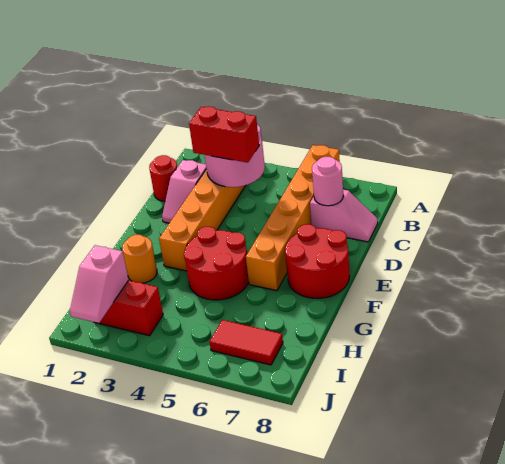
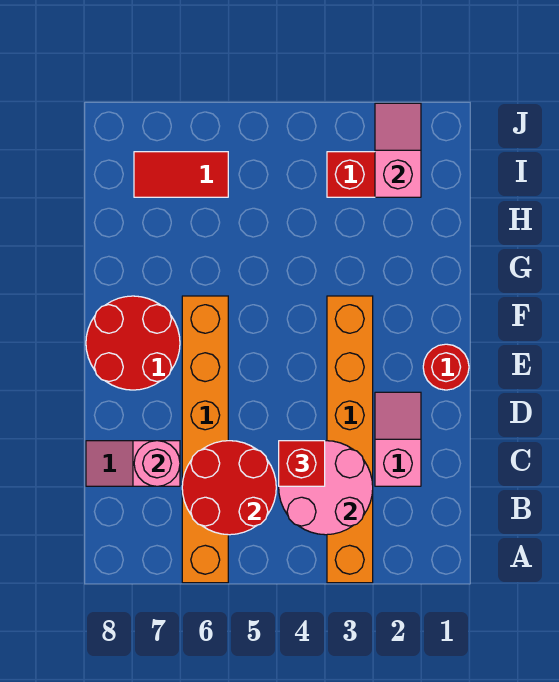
red 1x1 round brick [149,155,177,201] -> red 1x1 round brick moved to [423,344,469,390]
red 1x2 brick [189,107,259,163] -> red 1x1 brick [279,441,325,486]
red 2x2 round brick [184,227,249,300] -> red 2x2 round brick moved to [182,441,276,535]
orange 1x1 round brick [122,235,157,283] -> none

